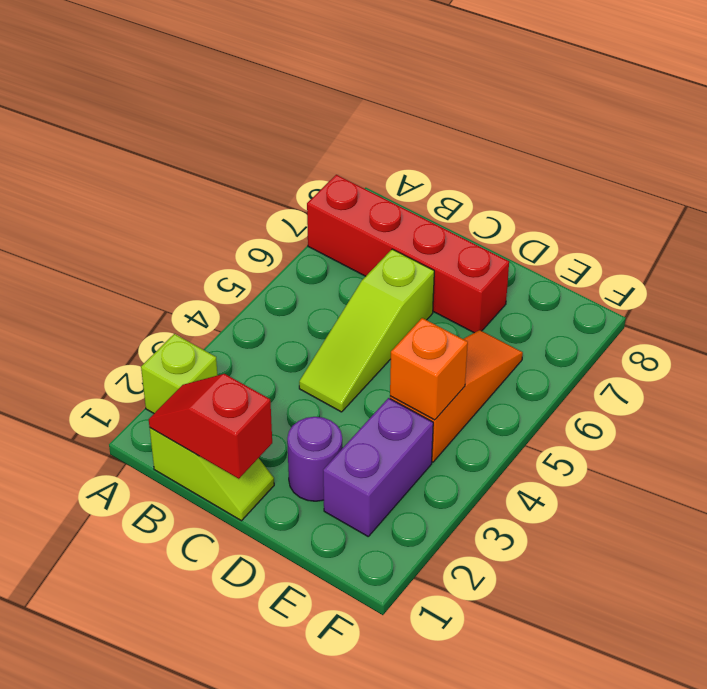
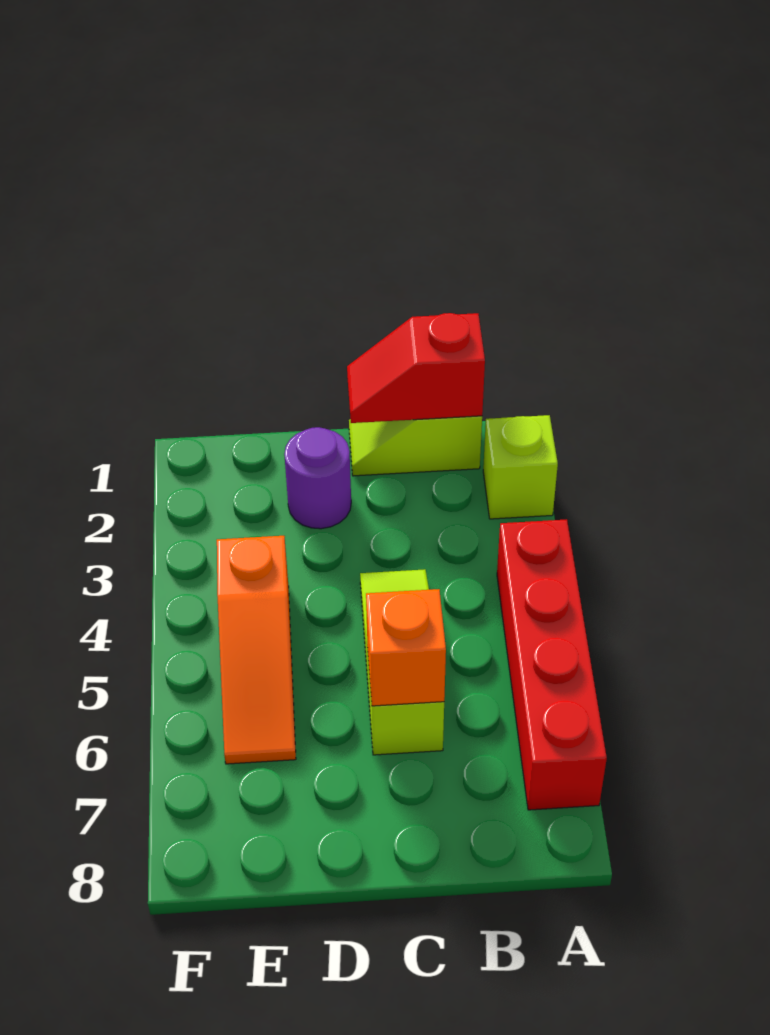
red 1x4 brick [307,175,509,333] -> red 1x4 brick turned to [497,519,607,810]
red 1x2 slope [149,374,272,479] -> red 1x2 slope turned to [347,313,485,423]
purple 1x2 brick [323,398,433,536] -> none
orange 1x1 brick [390,318,468,420] -> orange 1x1 brick moved to [366,589,446,706]

